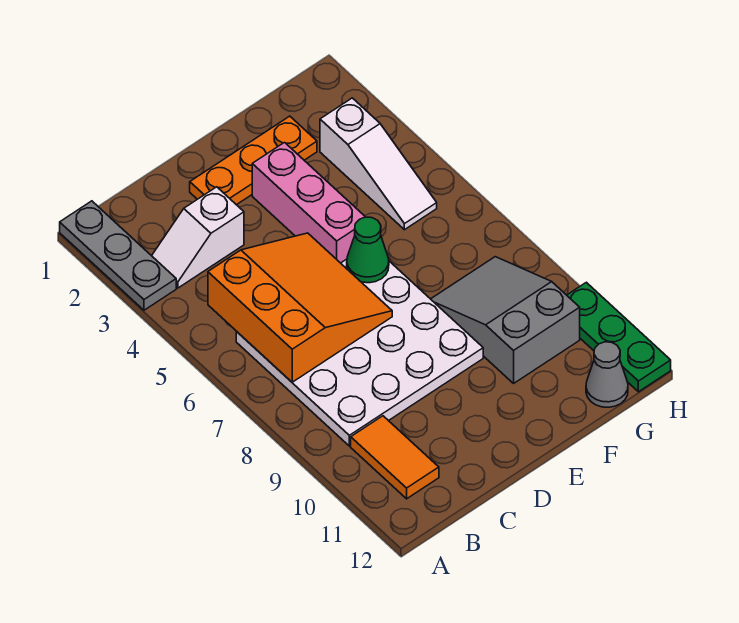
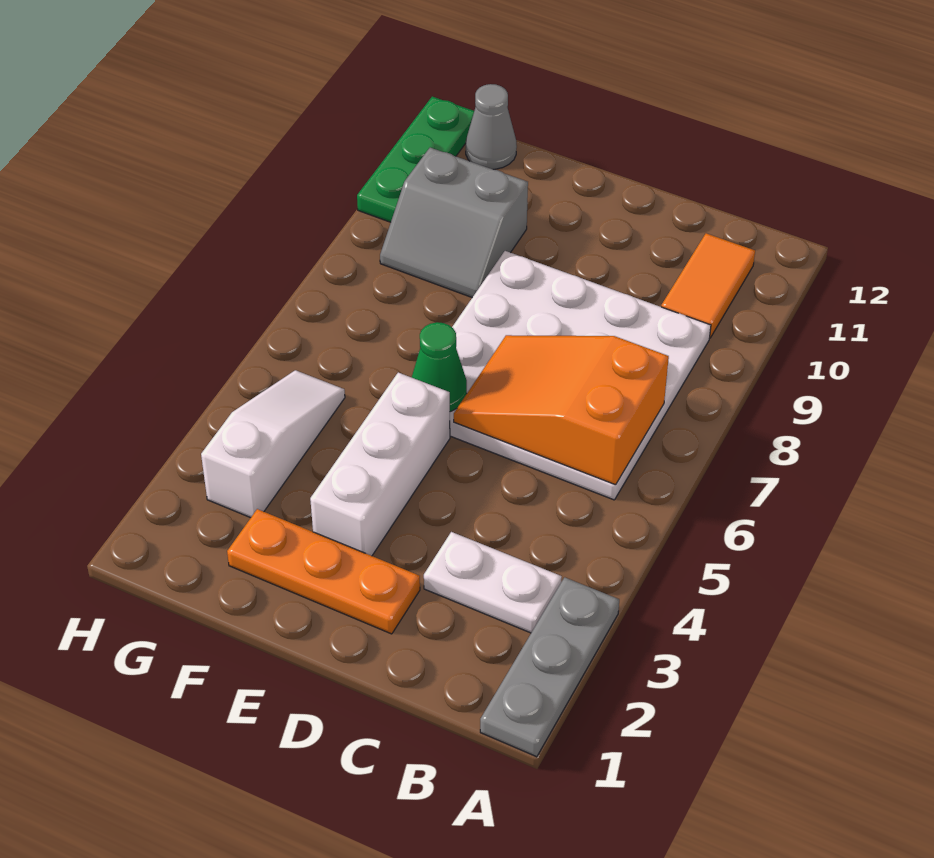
white 1x2 slope [152,187,244,288] -> white 1x2 plate [424,532,562,633]
orange 3x3 slope [208,233,392,382] -> orange 2x3 slope [454,335,669,485]
pink 1x3 brick [252,143,365,263] -> white 1x3 brick [310,373,450,556]
grey 2x3 slope [431,257,580,383] -> grey 2x2 slope [380,148,528,297]

